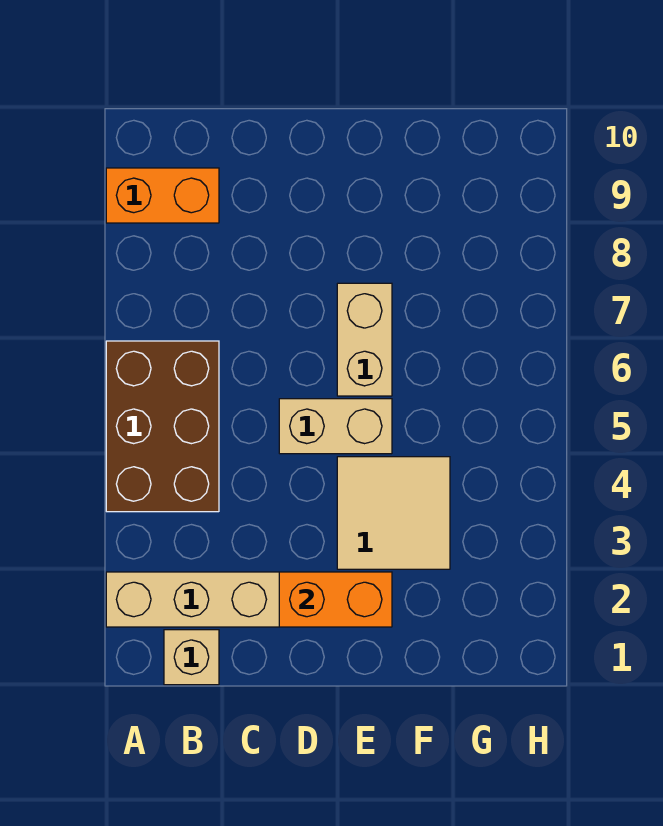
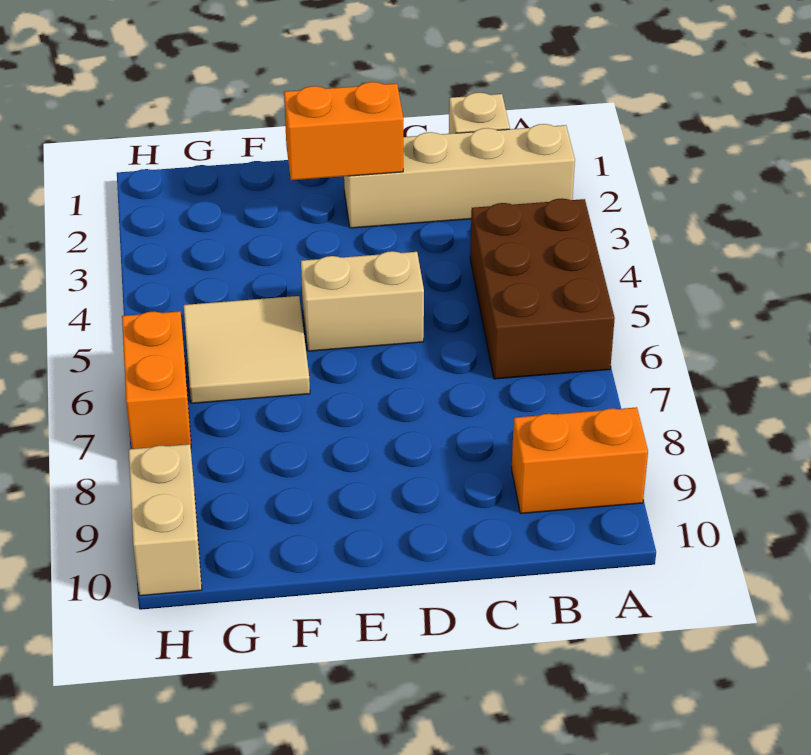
tan 2x2 tile [337,457,450,569] -> tan 2x2 tile moved to [184,296,310,404]
tan 1x2 brick [337,283,392,396] -> tan 1x2 brick moved to [129,444,202,596]
none -> orange 1x2 brick [122,311,191,449]

